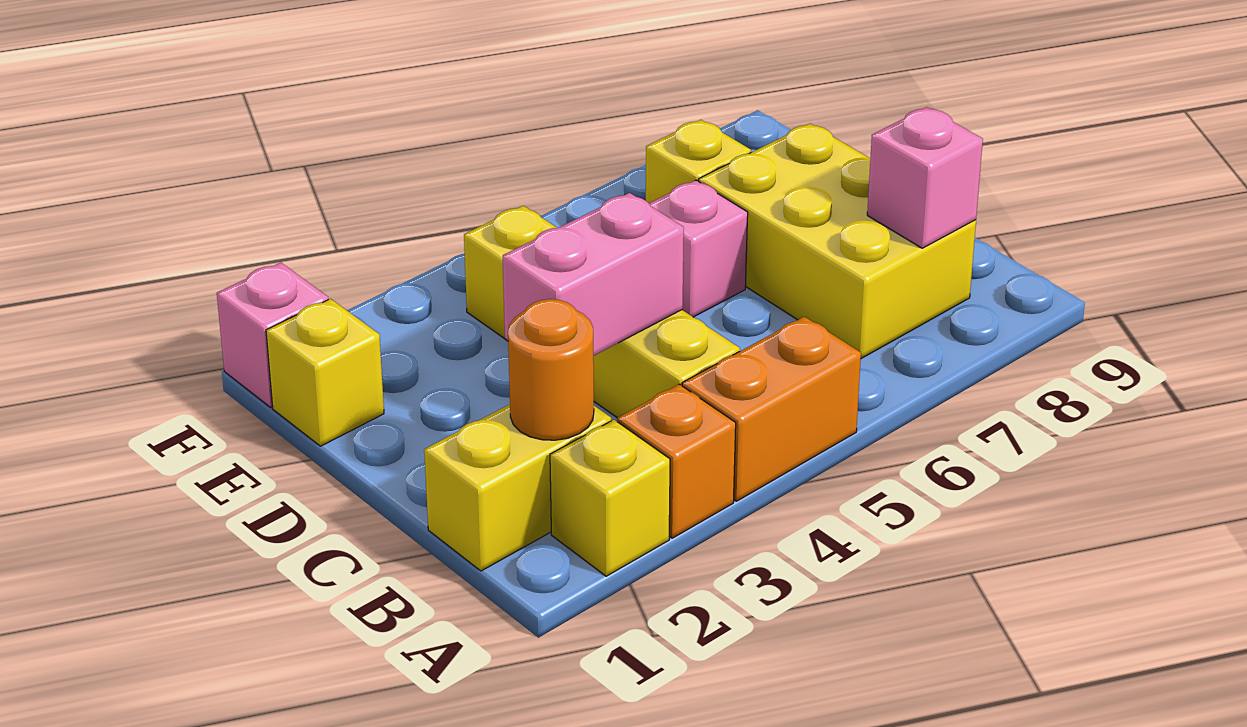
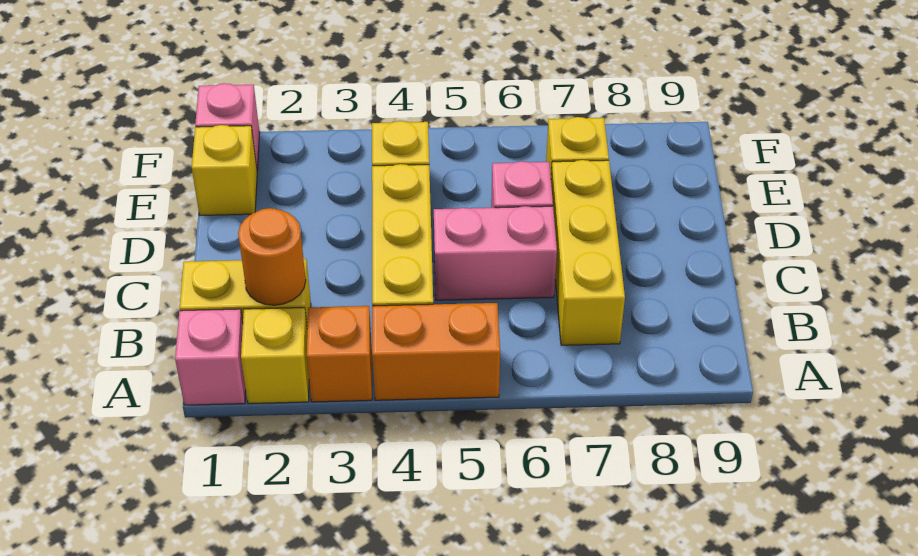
yellow 2x3 brick [699,124,976,358] -> yellow 1x3 brick [551,160,625,345]
pink 1x1 brick [867,107,983,248] -> pink 1x1 brick moved to [175,309,246,405]
pink 1x2 brick [503,193,684,356] -> pink 1x2 brick moved to [434,206,557,300]

